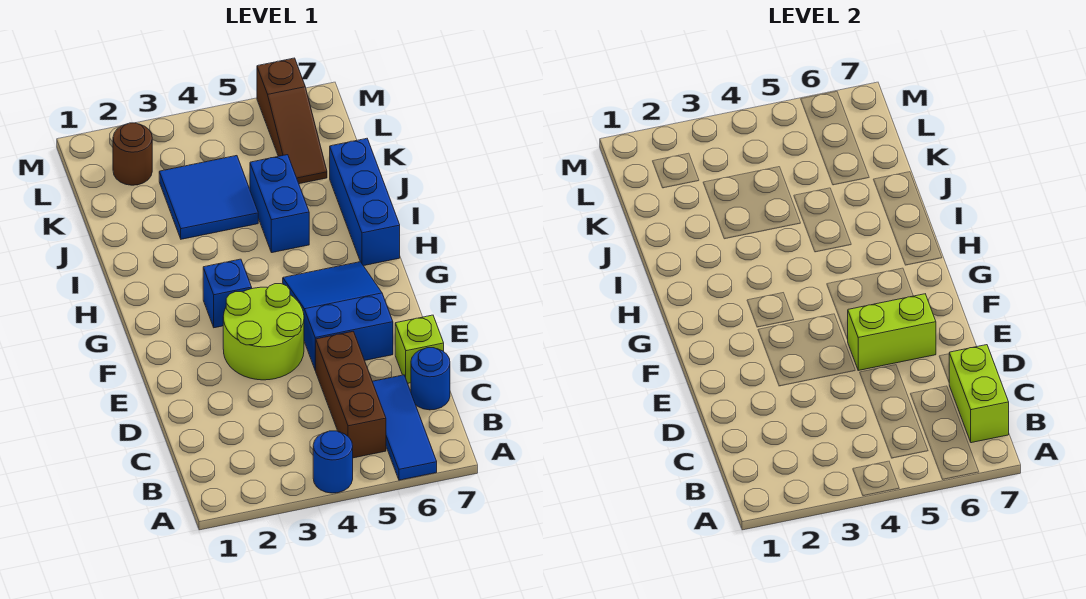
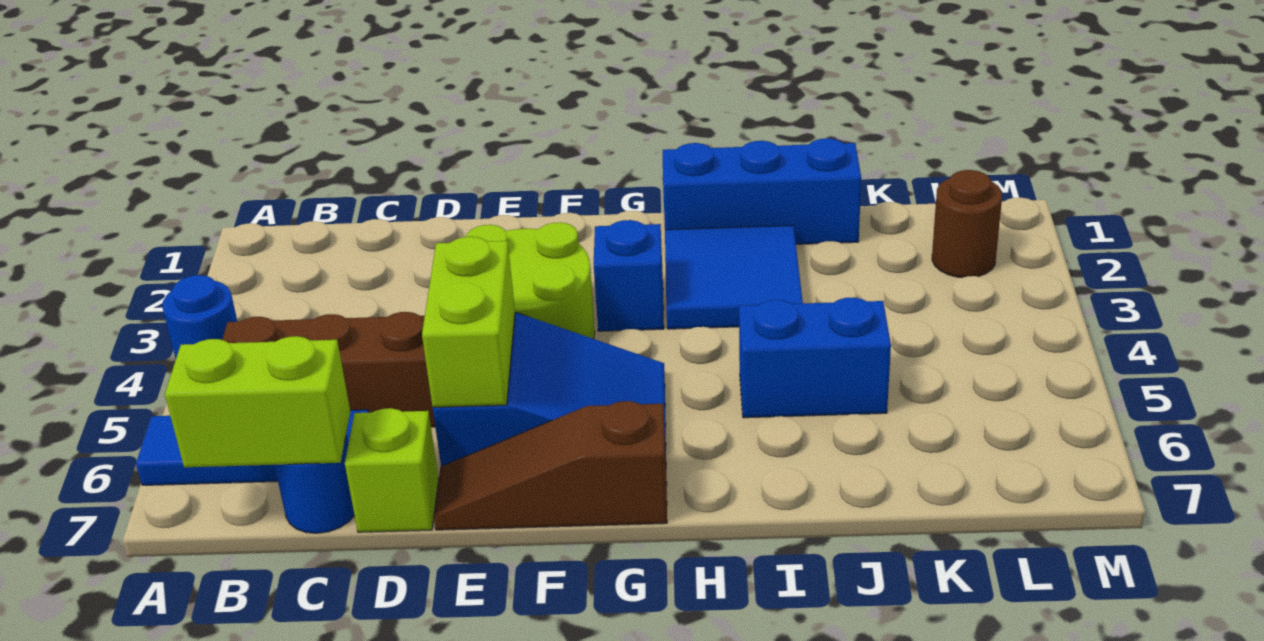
blue 1x3 brick [330,138,400,266] -> blue 1x3 brick moved to [663,138,861,244]
blue 2x2 tile [159,156,258,239] -> blue 2x2 tile moved to [665,225,803,329]
brown 1x3 slope [257,58,327,184] -> brown 1x3 slope moved to [434,401,667,530]

